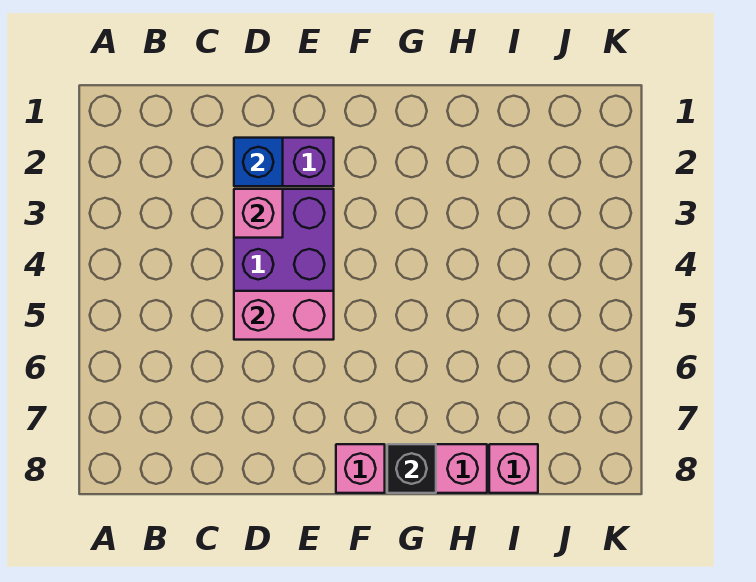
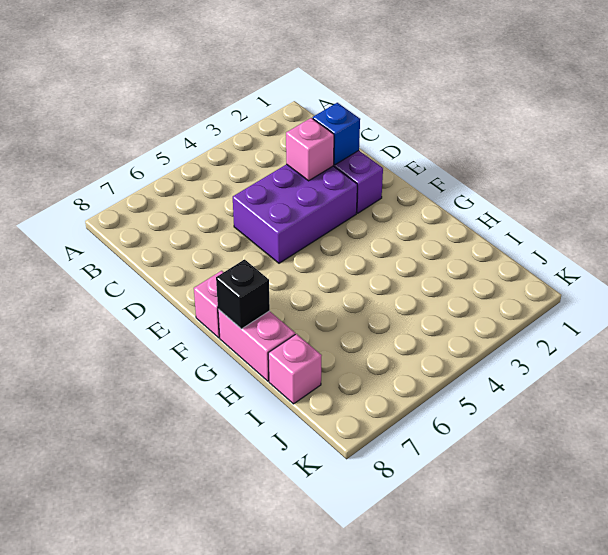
pink 1x2 brick [234,291,334,340] -> none

